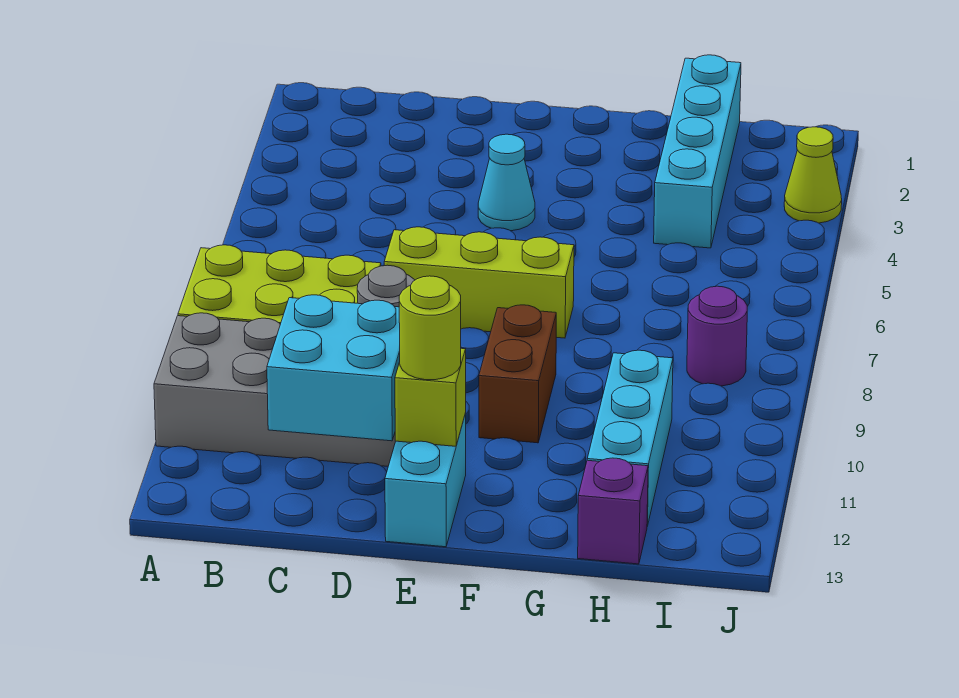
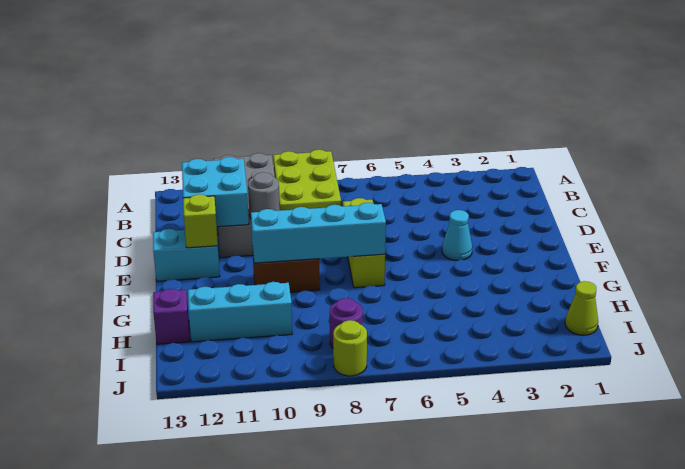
lime 1x1 round brick [399,276,461,380] -> lime 1x1 round brick moved to [333,320,367,376]
cyan 1x4 brick [654,55,741,248] -> cyan 1x4 brick moved to [251,203,386,263]
lime 1x1 cone [784,127,842,223] -> lime 1x1 cone moved to [565,281,598,335]

